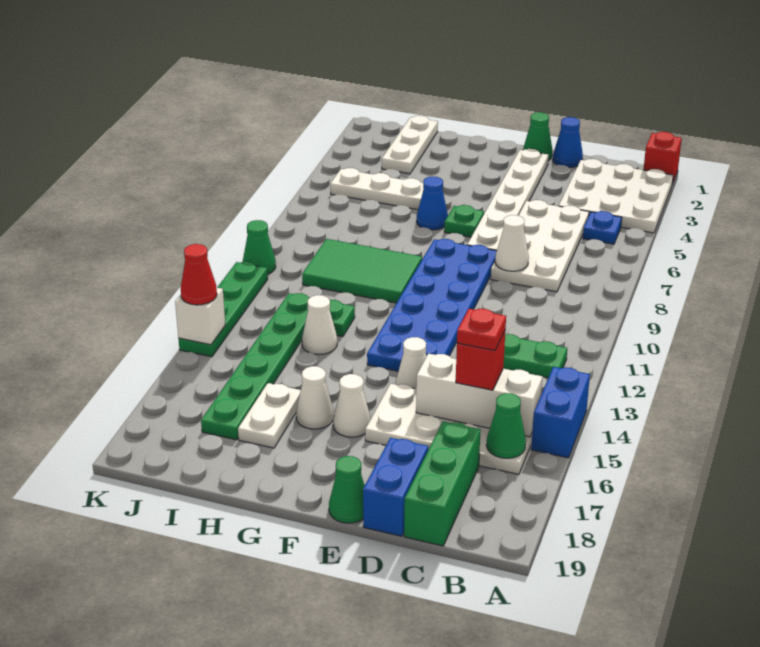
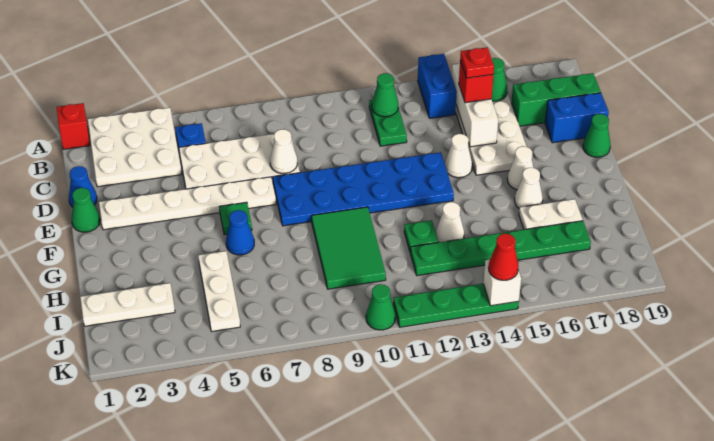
blue 1x2 brick [531,367,590,458] -> blue 1x2 brick turned to [418,54,457,118]
none -> green 1x1 cone [372,73,398,117]

